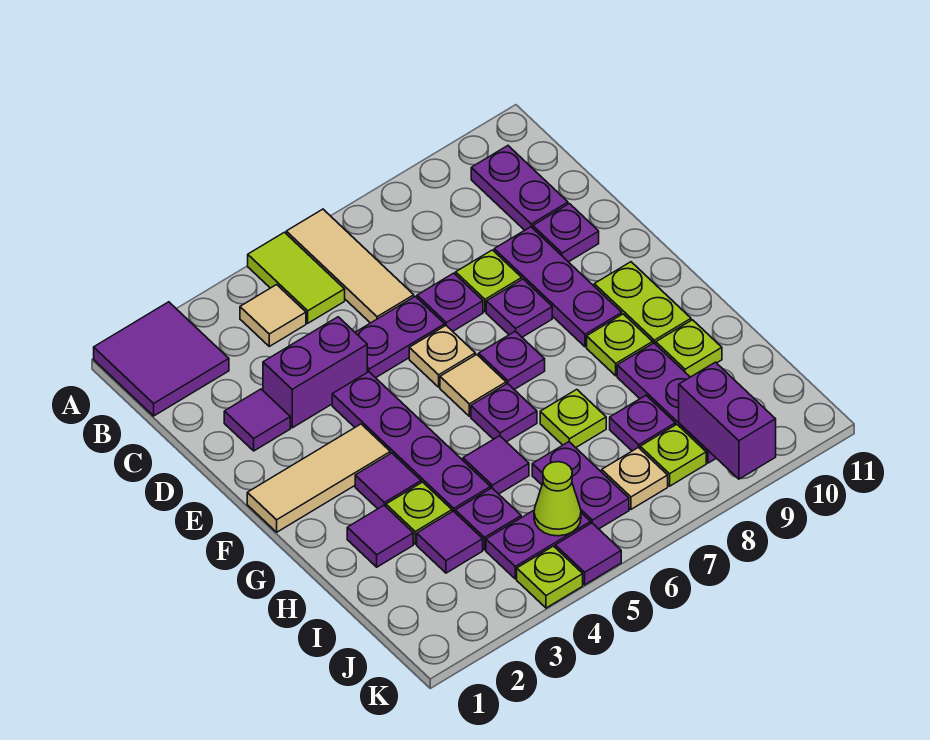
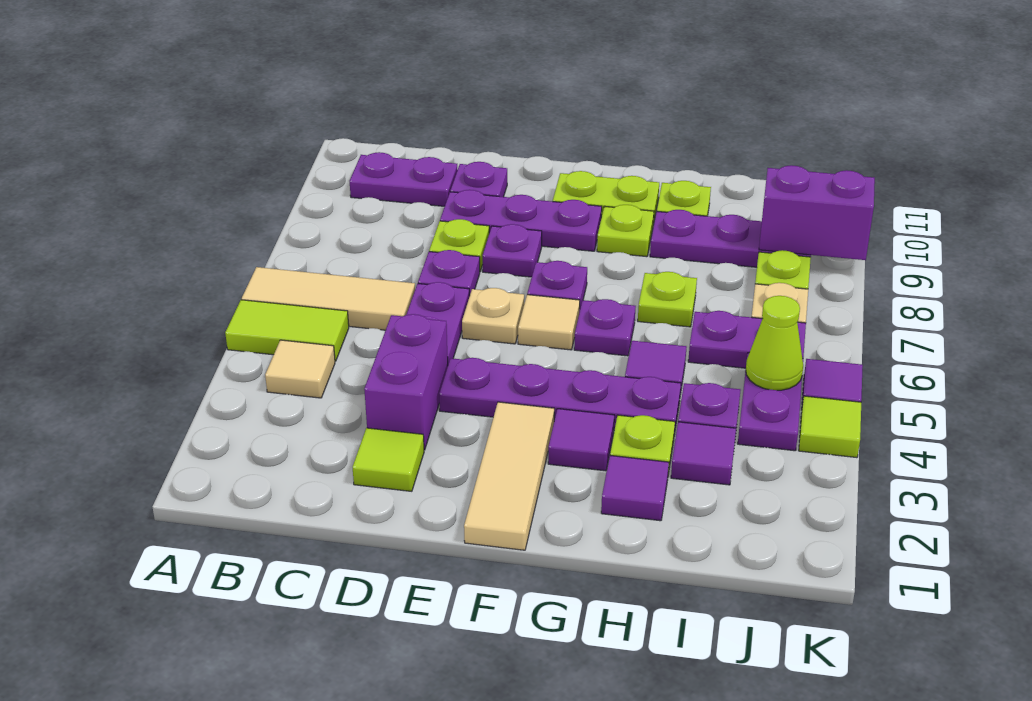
purple 2x2 tile [94,302,229,416] -> none
purple 1x1 tile [224,389,290,451] -> lime 1x1 tile [353,428,424,491]
purple 1x1 plate [610,395,675,451] -> none
lime 1x1 plate [517,546,583,608] -> lime 1x1 tile [799,396,861,458]

